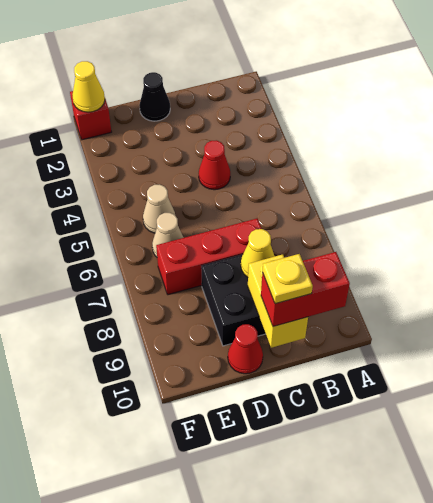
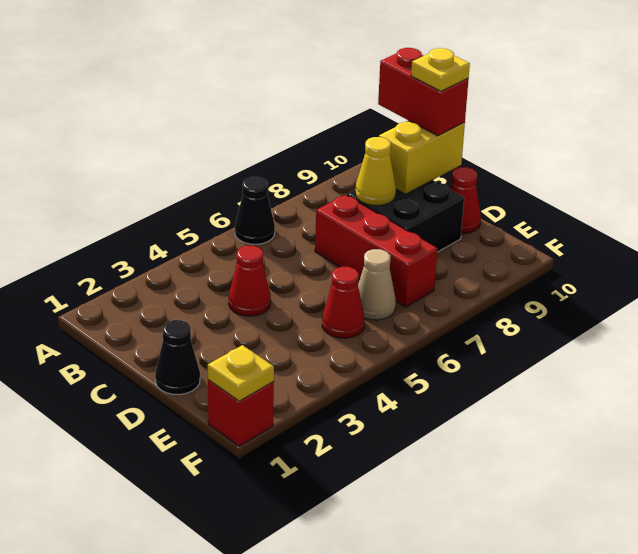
none -> black 1x1 cone [235,177,275,244]
tan 1x1 cone [143,184,175,233] -> red 1x1 cone [322,267,365,338]
yellow 1x1 cone [72,61,105,112] -> yellow 1x1 plate [208,345,274,401]

